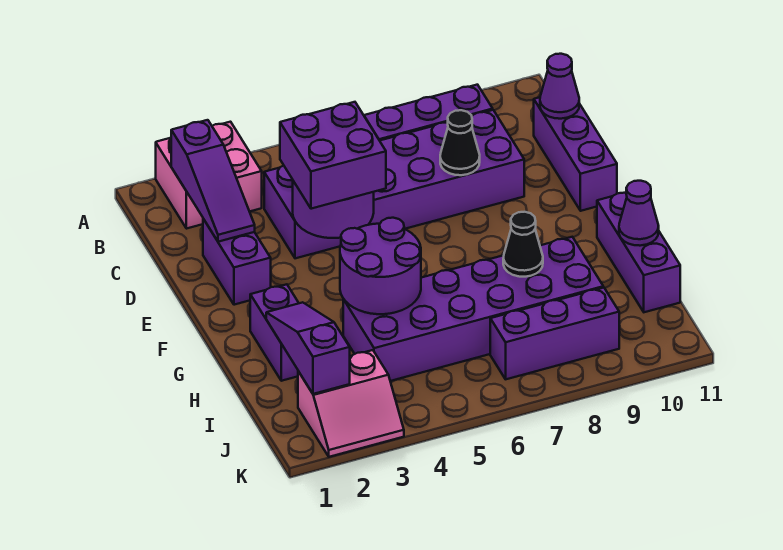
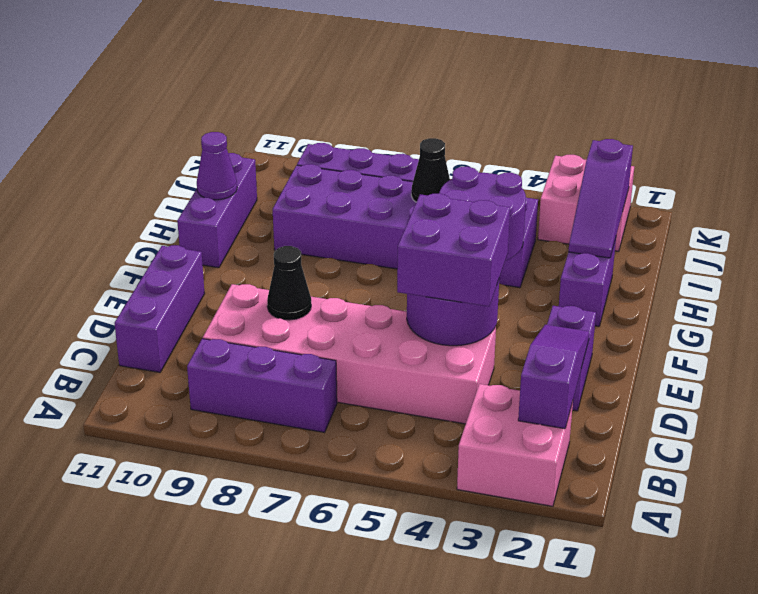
purple 2x6 brick [264,110,524,258] -> pink 2x6 brick [203,284,496,424]
purple 1x1 cone [540,54,579,119] -> none
black 1x1 cone [503,212,543,277] -> black 1x1 cone moved to [411,138,450,202]
pink 2x2 slope [298,350,404,457] -> pink 2x2 brick [538,155,634,251]

